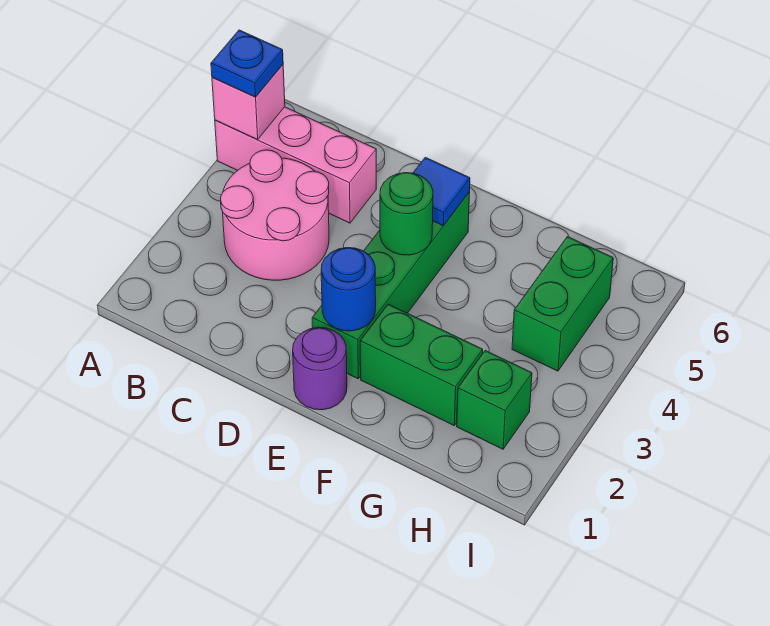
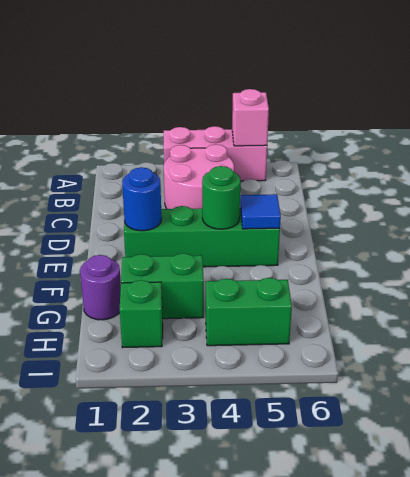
pink 1x3 brick [215,107,376,223] -> pink 1x3 brick turned to [164,126,267,181]
blue 1x1 plate [211,30,283,97] -> none
purple 1x1 round brick [293,327,347,410] -> purple 1x1 round brick moved to [80,255,121,320]
green 1x2 brick [360,304,483,425] -> green 1x2 brick turned to [121,253,204,319]

